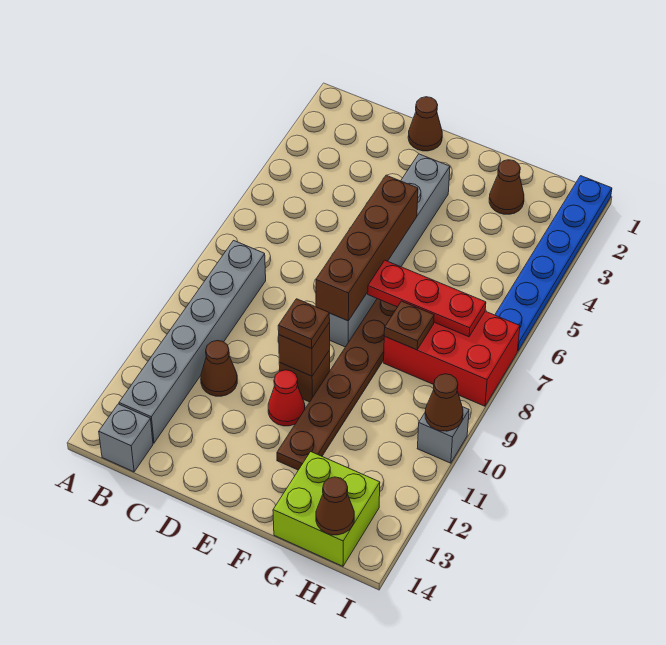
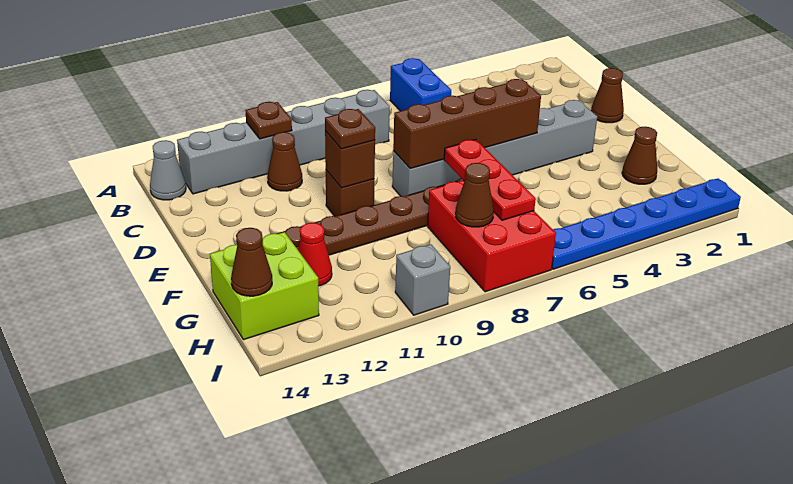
none -> blue 1x2 brick [390,58,451,111]
grey 1x1 brick [99,404,153,472] -> grey 1x1 cone [150,140,186,200]
red 1x1 cone [268,370,305,426] -> red 1x1 cone moved to [298,223,332,286]
brown 1x1 plate [384,301,434,350] -> brown 1x1 plate moved to [245,102,292,139]
brown 1x1 cone [425,374,463,431] -> brown 1x1 cone moved to [455,163,494,227]

